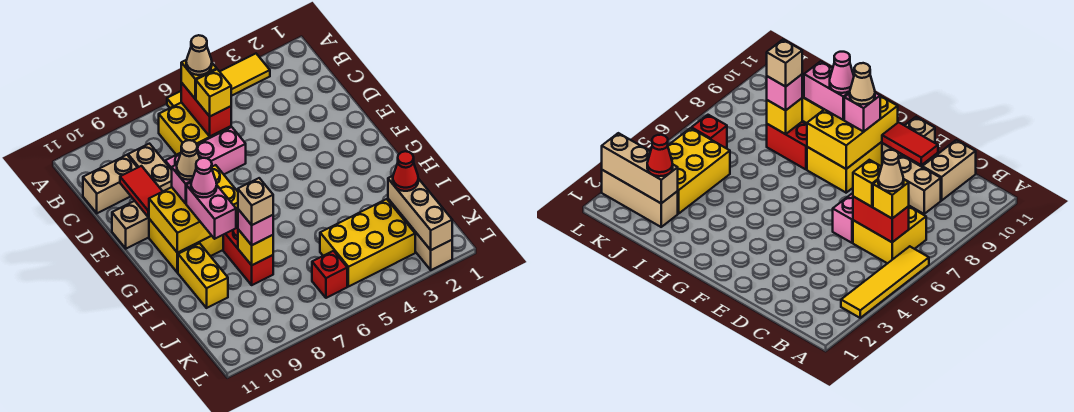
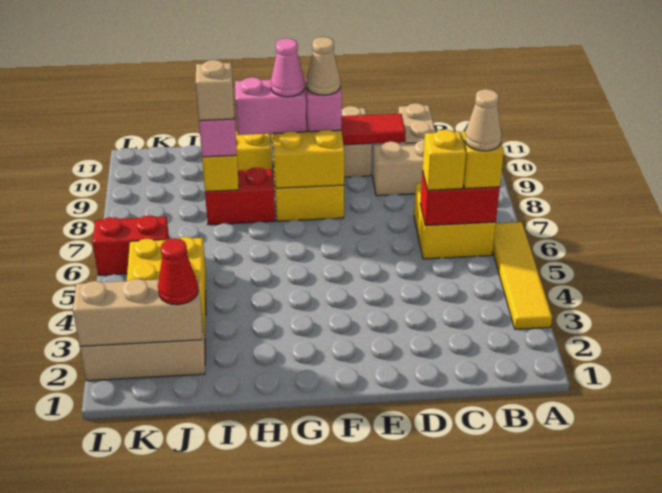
pink 1x3 brick [165,127,246,174] -> none
red 1x1 brick [312,251,347,298] -> red 1x2 brick [93,215,169,275]

